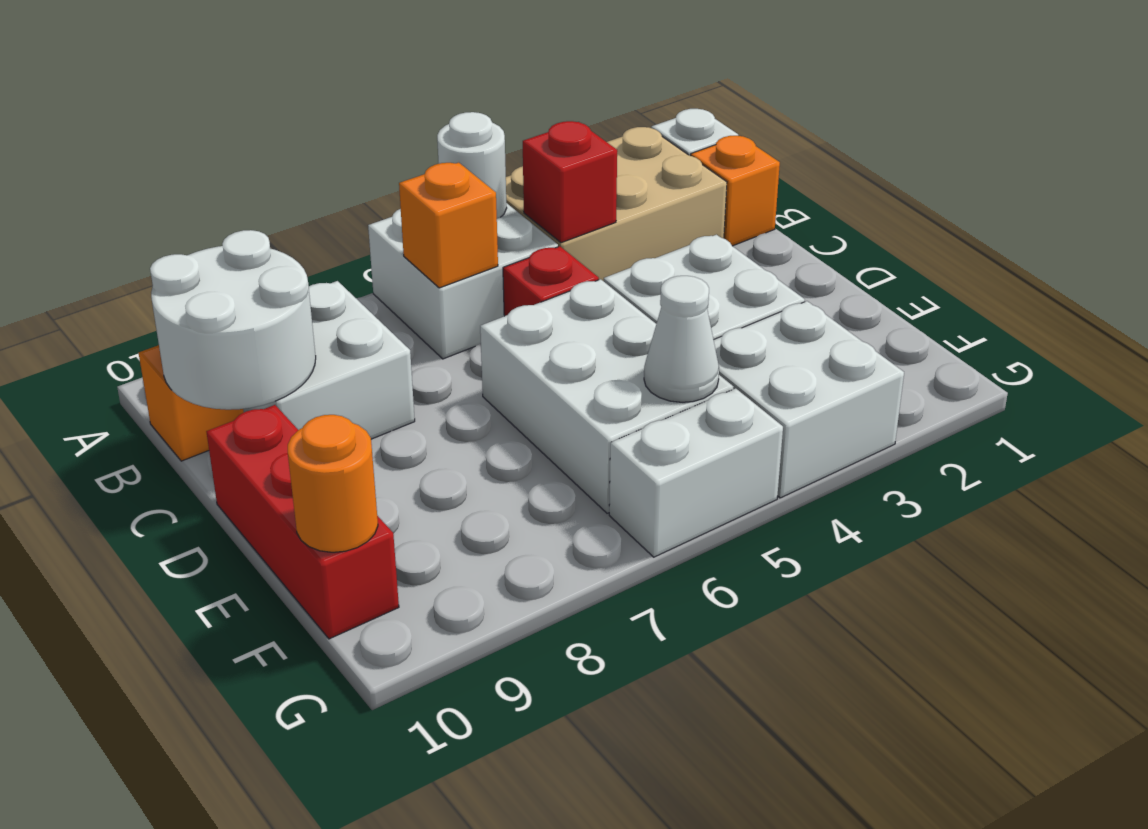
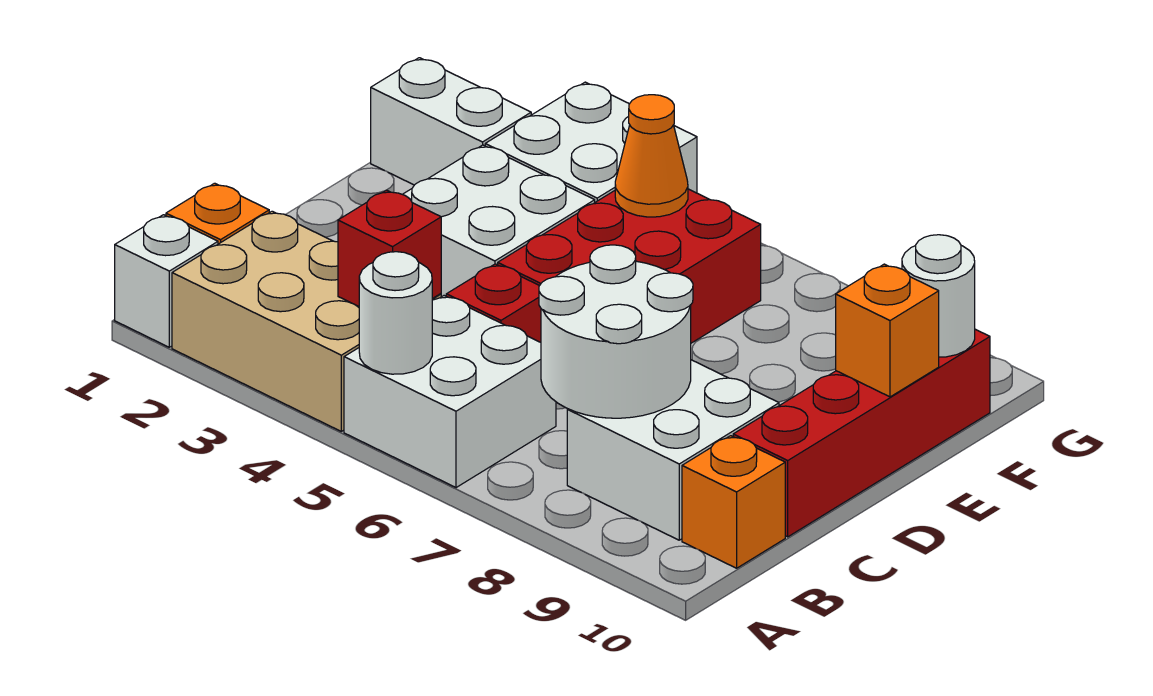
orange 1x1 brick [399,163,498,288] -> orange 1x1 brick moved to [836,264,939,397]
white 2x2 round brick [150,230,316,410] -> white 2x2 round brick moved to [539,245,693,418]
white 2x3 brick [480,279,733,513] -> red 2x3 brick [498,189,761,343]
red 1x3 brick [206,405,399,639] -> red 1x4 brick [733,329,990,537]
white 1x1 cone [644,276,719,402] -> orange 1x1 cone [615,95,688,217]
orange 1x1 round brick [288,415,378,552] -> white 1x1 round brick [902,235,975,357]
white 1x2 brick [609,388,783,557] -> white 1x2 brick moved to [371,58,531,185]

